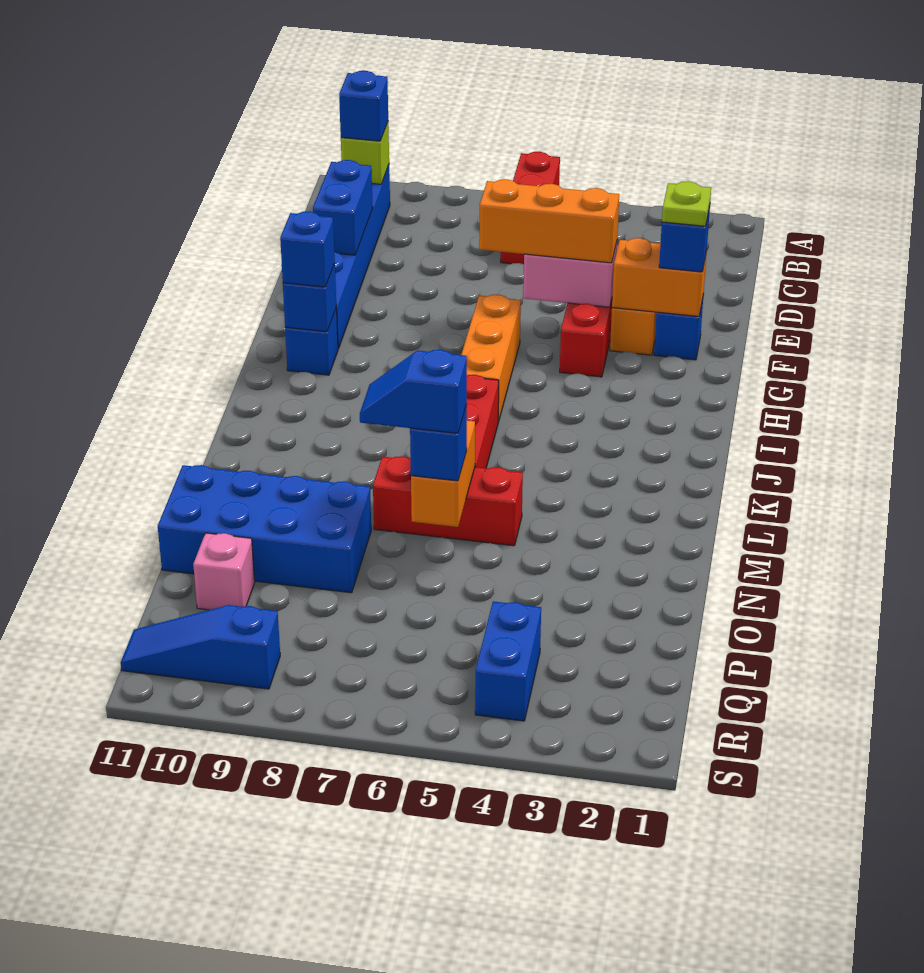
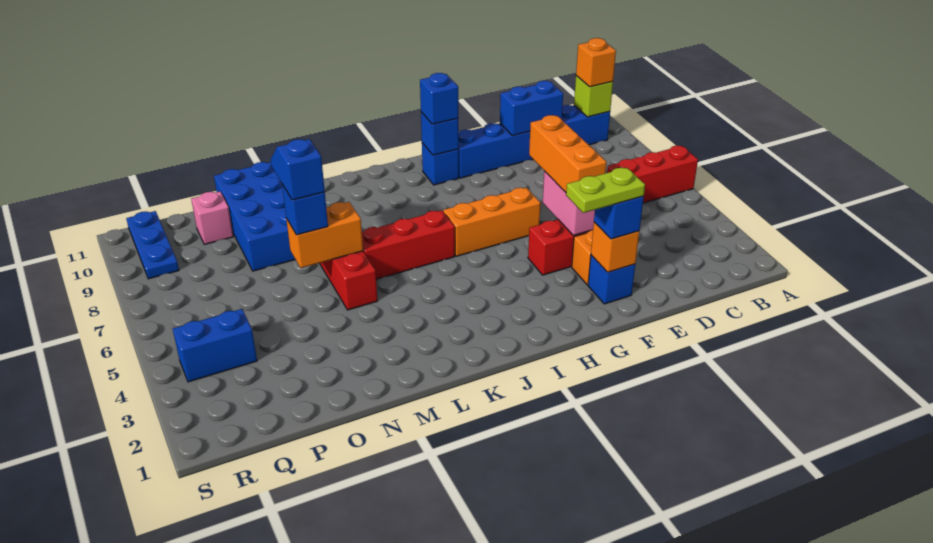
blue 1x1 brick [339,71,388,141] -> orange 1x1 brick [576,38,616,87]
orange 1x2 brick [612,238,707,317] -> orange 1x1 brick [591,222,639,272]
lime 1x1 plate [662,181,711,226] -> lime 1x2 plate [566,168,645,213]
blue 1x3 slope [121,605,280,689] -> blue 1x3 plate [126,211,179,279]

